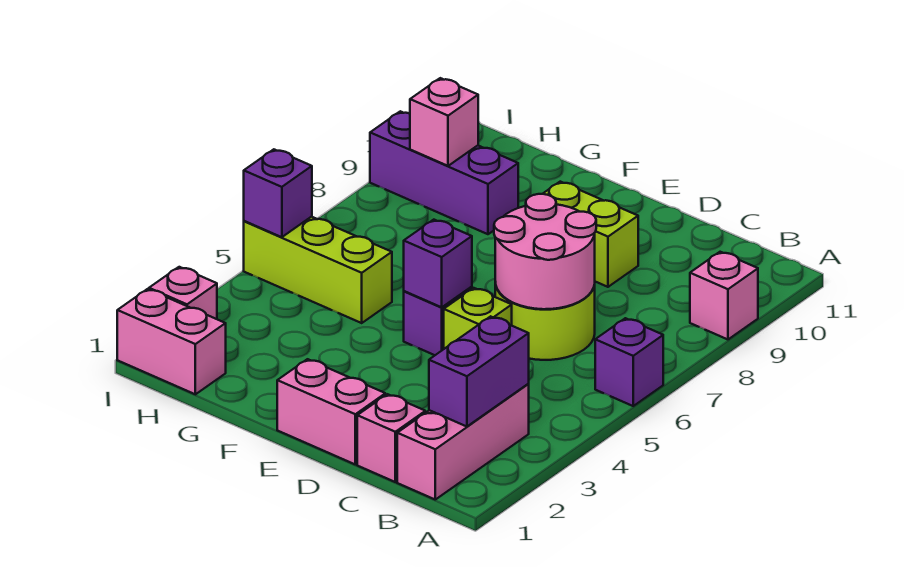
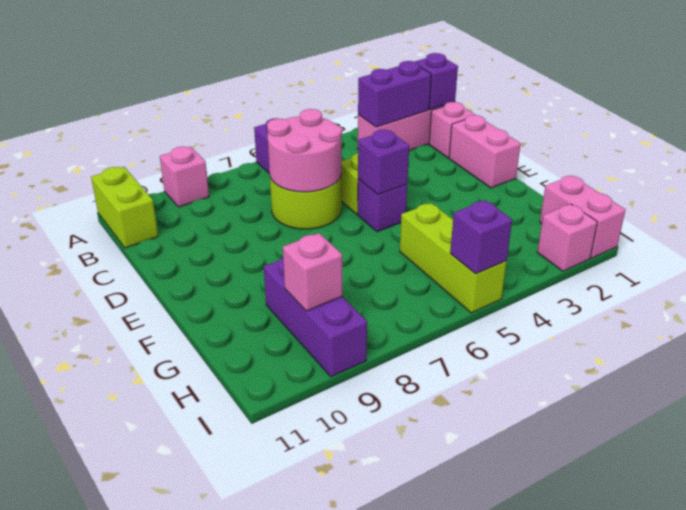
none -> purple 1x1 brick [415,53,458,109]
lime 1x2 brick [543,182,638,287] -> lime 1x2 brick moved to [91,167,158,248]

